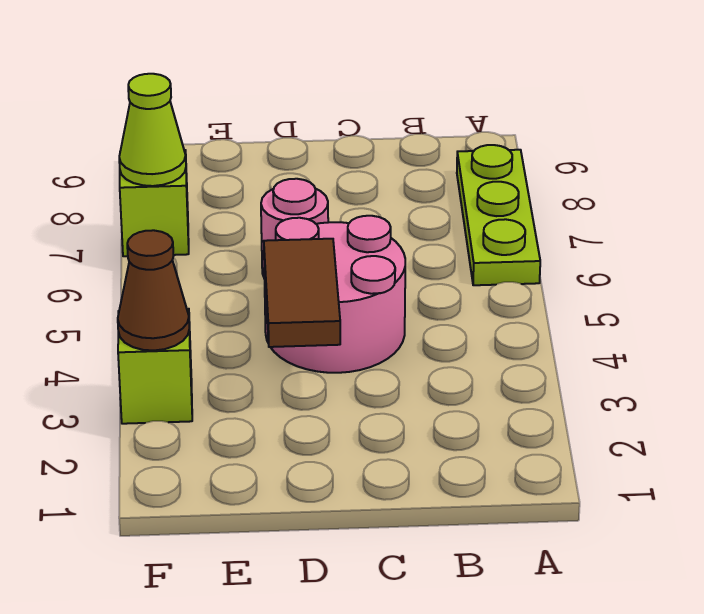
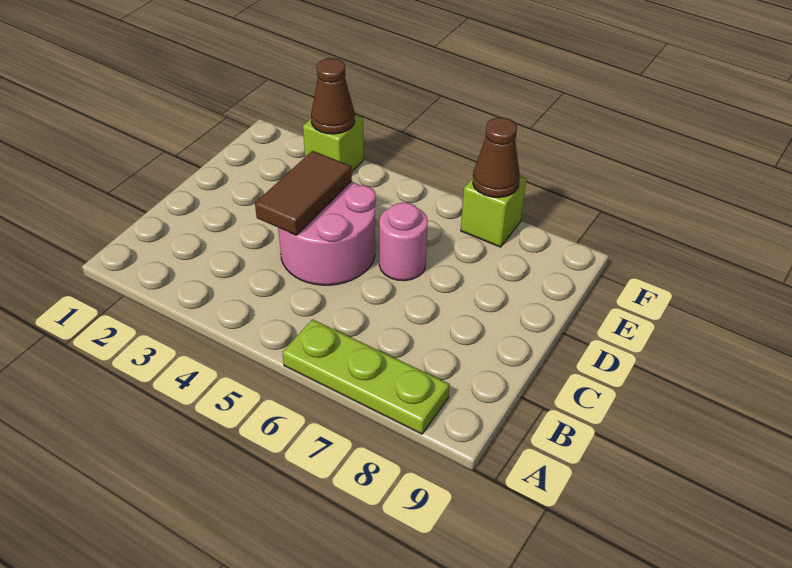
brown 1x2 tile [264,239,340,347] -> brown 1x2 tile turned to [255,151,352,235]
lime 1x1 cone [119,74,186,186] -> brown 1x1 cone [473,118,520,197]

